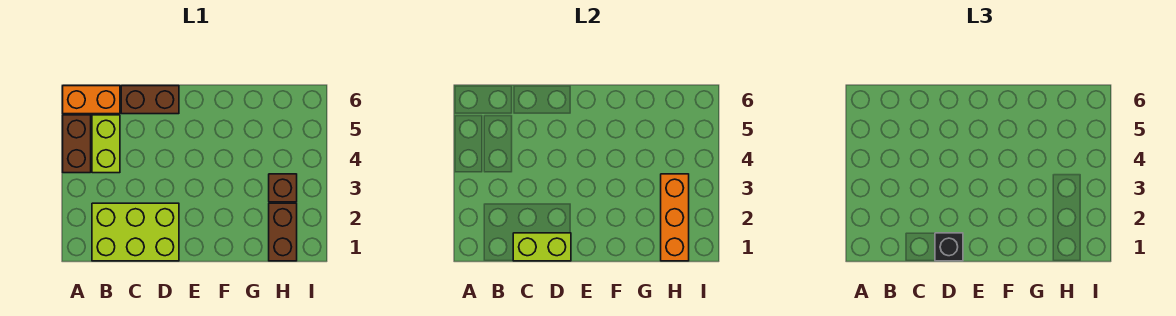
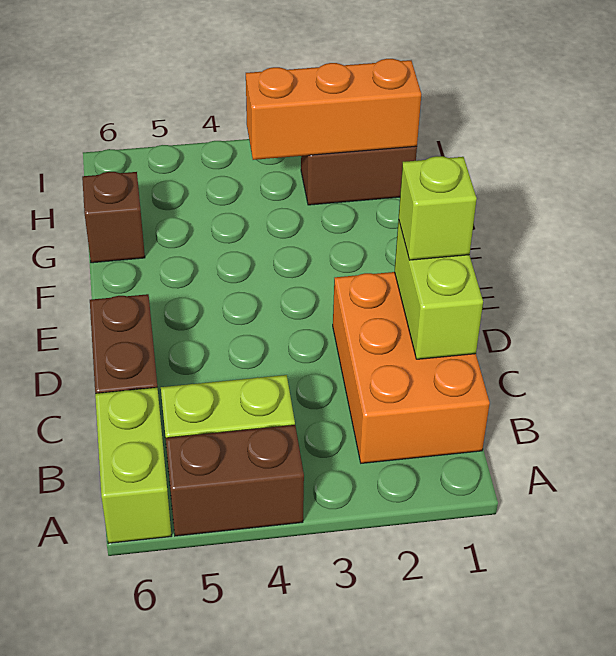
orange 1x2 brick [63,86,120,114] -> lime 1x2 brick [95,387,172,543]
lime 2x3 brick [92,203,179,261] -> orange 2x3 brick [333,272,490,463]
black 1x1 brick [935,233,963,261] -> lime 1x1 brick [399,156,477,260]
brown 1x1 brick [269,174,297,202] -> brown 1x1 brick moved to [82,172,145,263]

